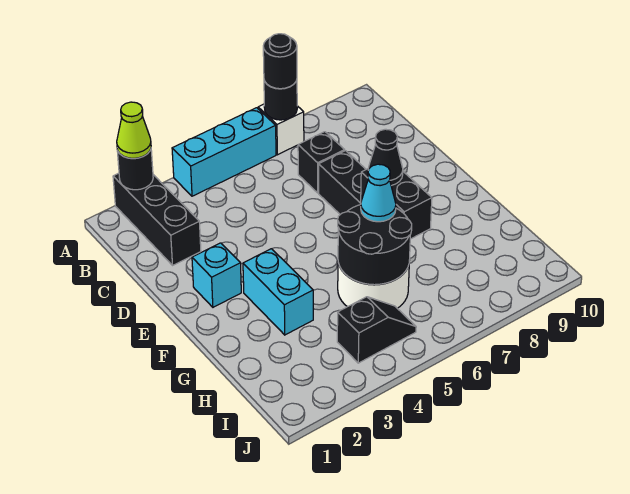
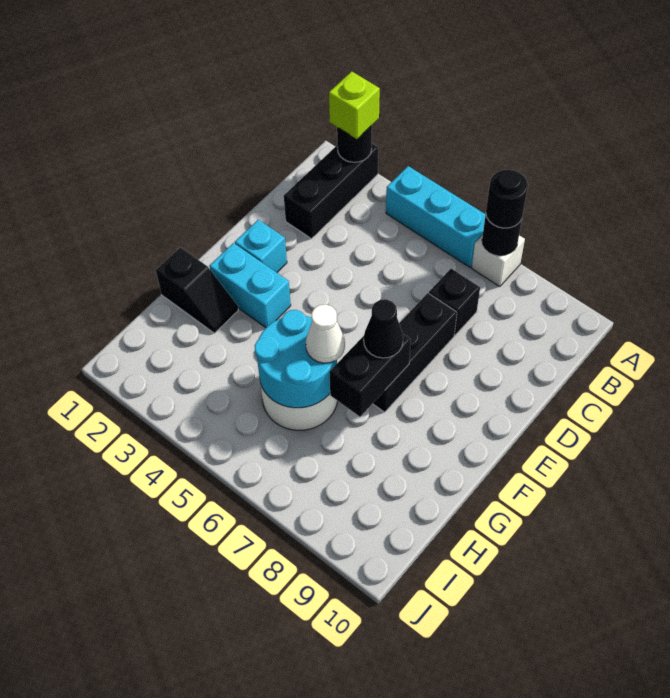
lime 1x1 cone [117,102,151,158] -> lime 1x1 brick [329,71,380,139]
cyan 1x2 brick [243,249,313,335] -> cyan 1x2 brick turned to [209,243,291,328]
black 2x2 round brick [338,205,412,285] -> cyan 2x2 round brick [255,310,337,408]
cyan 1x1 cone [361,164,396,222] -> white 1x1 cone [306,305,345,363]
black 1x2 slope [337,297,416,363] -> black 1x2 slope moved to [156,248,238,333]

